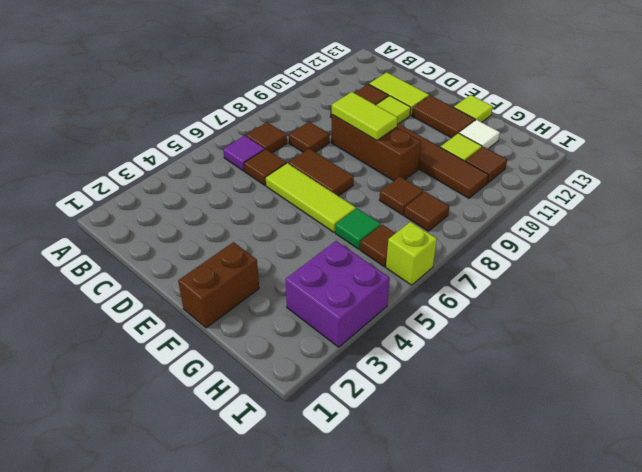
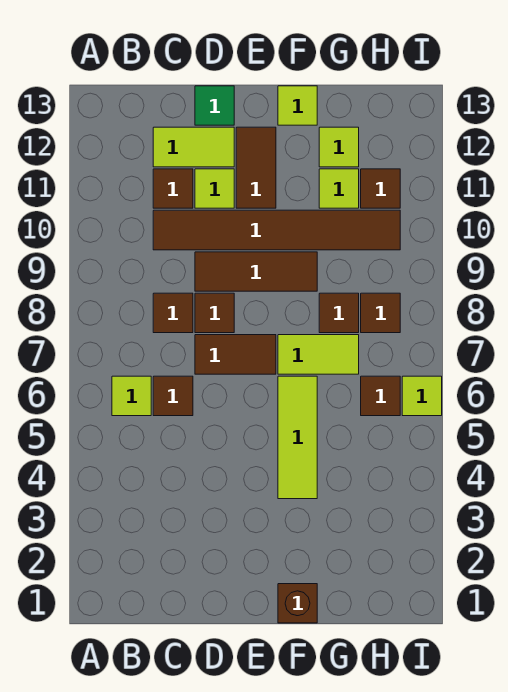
purple 1x1 tile [223,136,265,171] -> lime 1x1 tile [112,376,151,416]
brown 1x1 tile [246,122,287,153] -> brown 1x1 tile moved to [195,293,234,333]
lime 1x3 tile [266,163,356,232] -> lime 1x3 tile turned to [278,376,317,499]
brown 1x3 brick [331,115,421,181] -> brown 1x3 tile [195,252,317,291]
lime 1x2 tile [332,92,398,140] -> lime 1x2 tile moved to [278,335,359,374]
brown 1x2 tile [412,95,475,138] -> brown 1x2 tile turned to [236,127,276,208]
brown 1x2 brick [178,242,259,328] -> brown 1x1 brick [278,584,317,623]
green 1x1 tile [335,208,381,249] -> green 1x1 tile moved to [195,86,234,125]
white 1x1 tile [459,120,500,149] -> lime 1x1 tile [319,127,359,167]
purple 2x2 brick [285,241,390,347] -> none
lime 1x1 brick [386,222,437,285] -> lime 1x1 tile [402,376,442,416]

